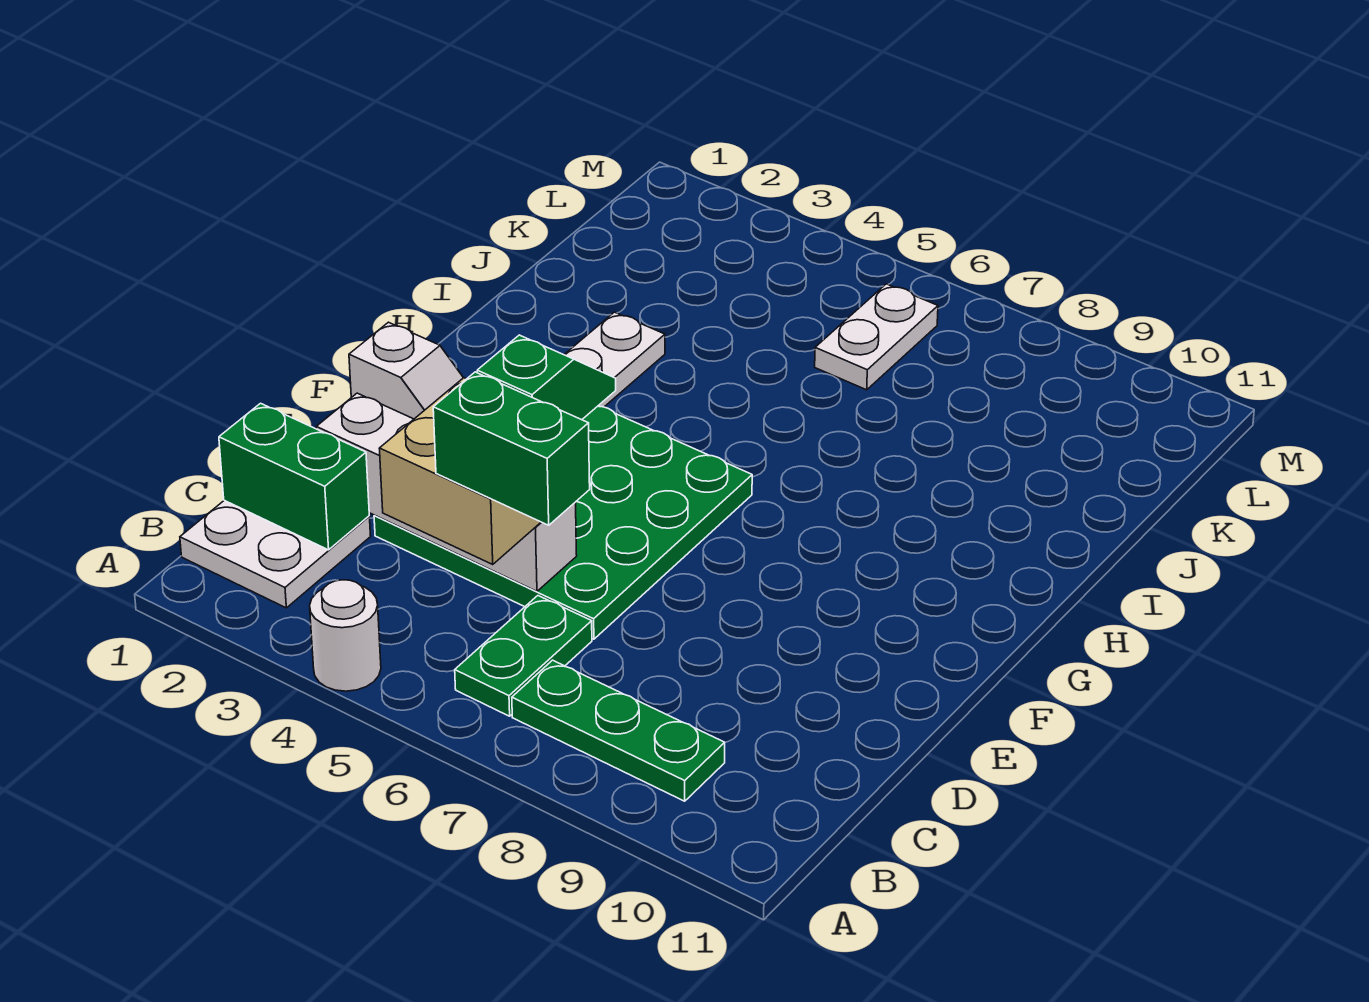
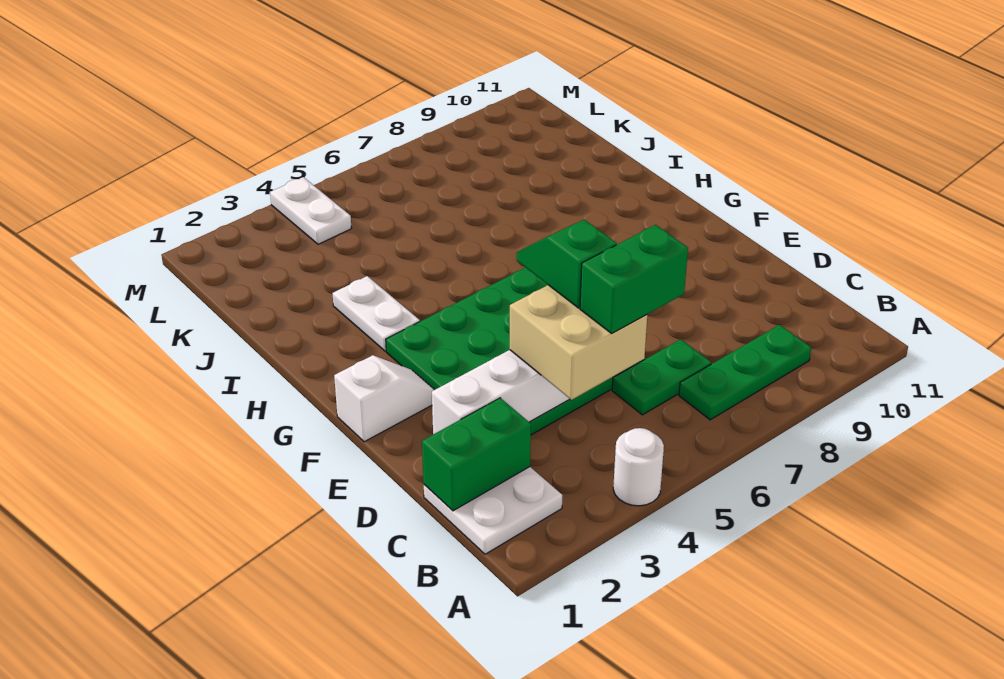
green 1x2 plate [455,596,592,716] -> green 1x2 plate turned to [612,339,711,415]
white 1x2 plate [815,284,938,390] -> white 1x2 plate moved to [270,177,352,244]

